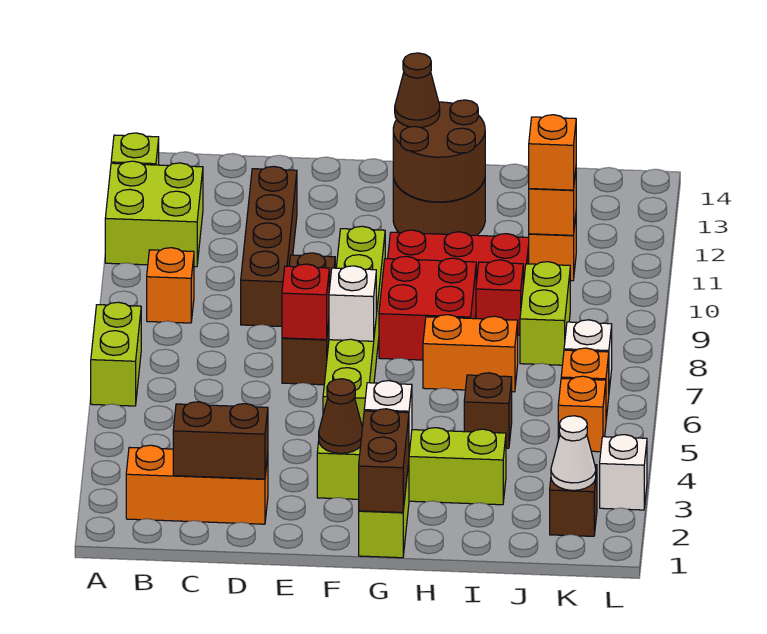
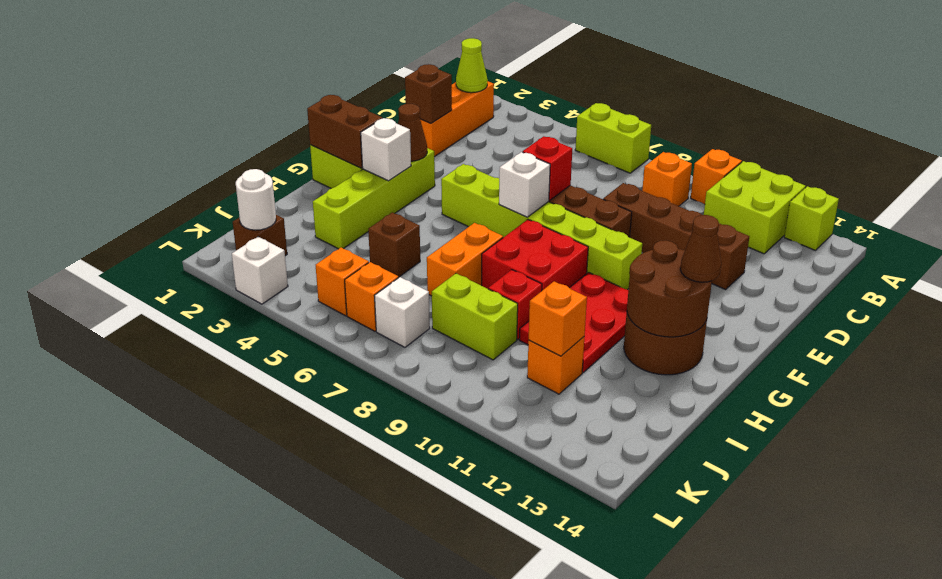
none -> lime 1x1 cone [456,38,488,93]
brown 1x2 brick [173,402,268,479] -> brown 1x1 brick [405,64,452,124]
orange 1x1 brick [529,115,576,190] -> orange 1x1 brick moved to [691,149,742,204]
white 1x1 cone [551,416,596,490] -> white 1x1 round brick [236,169,276,230]

